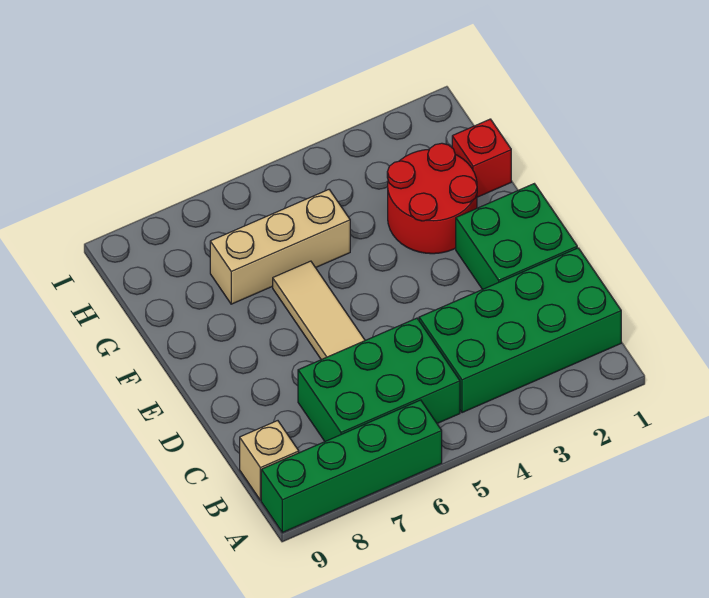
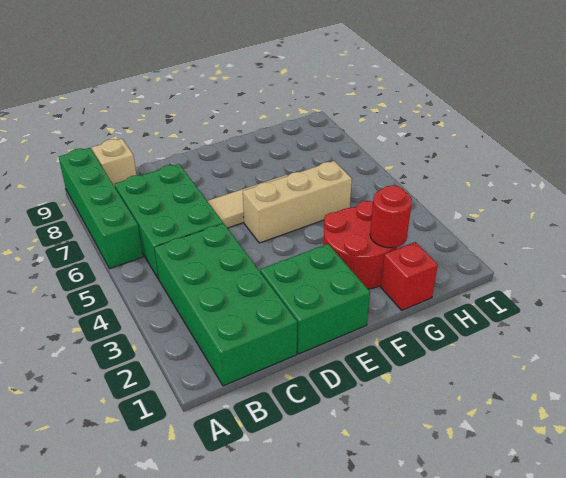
none -> red 1x1 round brick [370,185,412,248]
tan 1x3 brick [210,190,350,304] -> tan 1x3 brick turned to [243,161,352,243]

